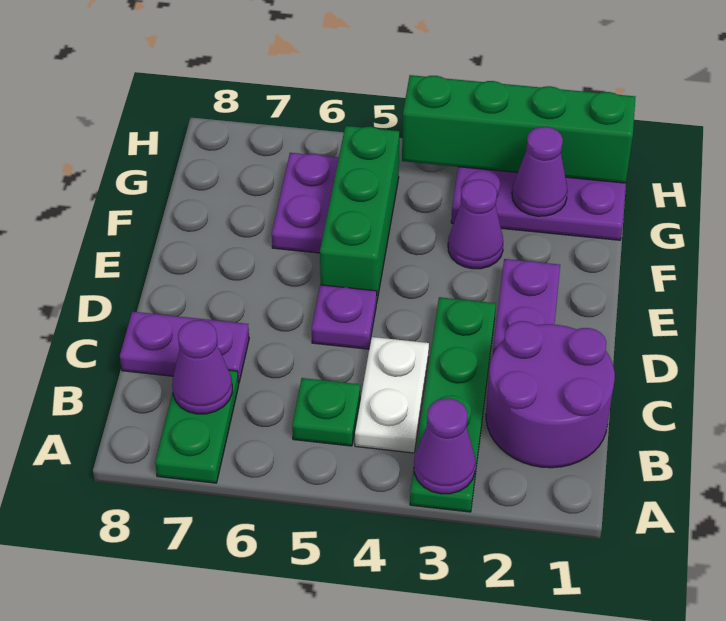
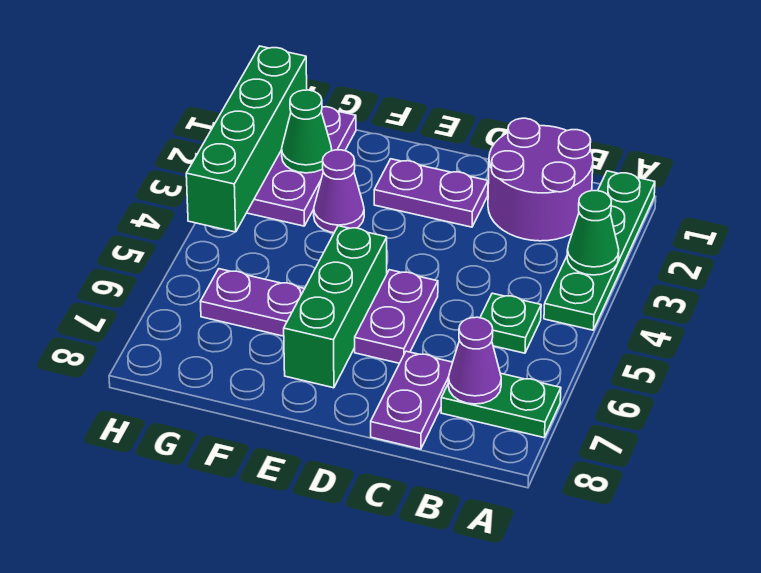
green 1x4 plate [410,297,496,512] -> green 1x4 plate turned to [544,171,655,330]
purple 1x1 cone [414,398,476,494] -> green 1x1 cone [567,191,619,275]
white 1x2 plate [355,337,429,453] -> none
purple 1x1 plate [312,285,377,349] -> purple 1x2 plate [355,270,438,363]
green 1x3 brick [320,126,399,303] -> green 1x3 brick turned to [284,226,387,388]
purple 1x1 cone [512,127,567,216] -> green 1x1 cone [282,90,332,173]

